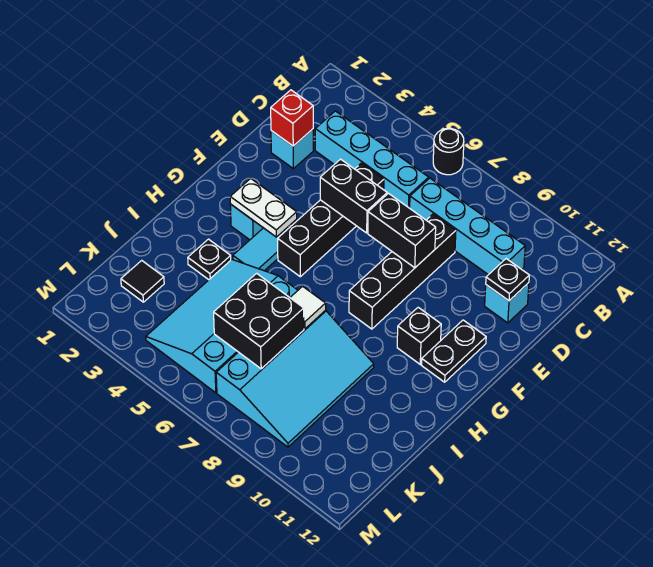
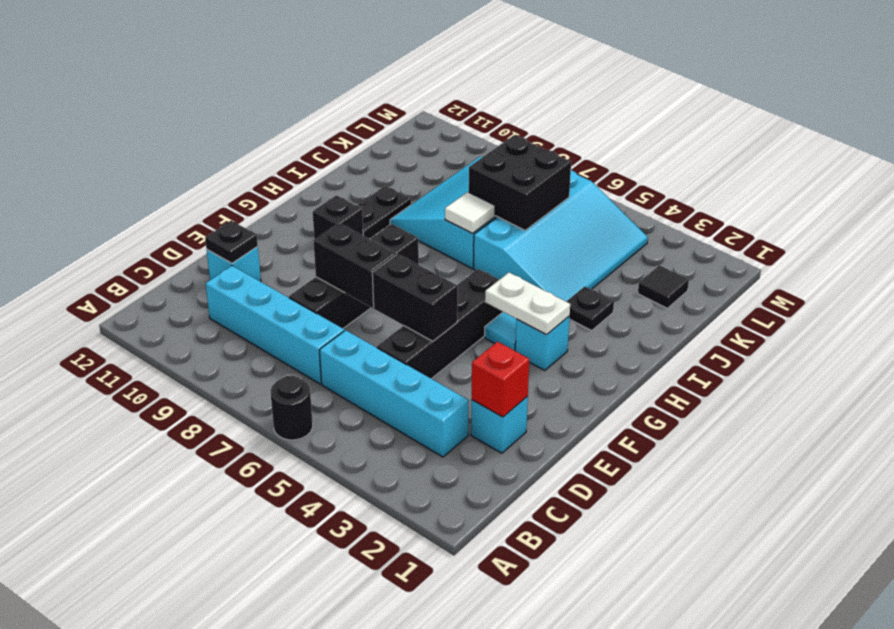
black 1x2 plate [422,320,486,382] -> black 1x2 plate moved to [357,186,411,239]

